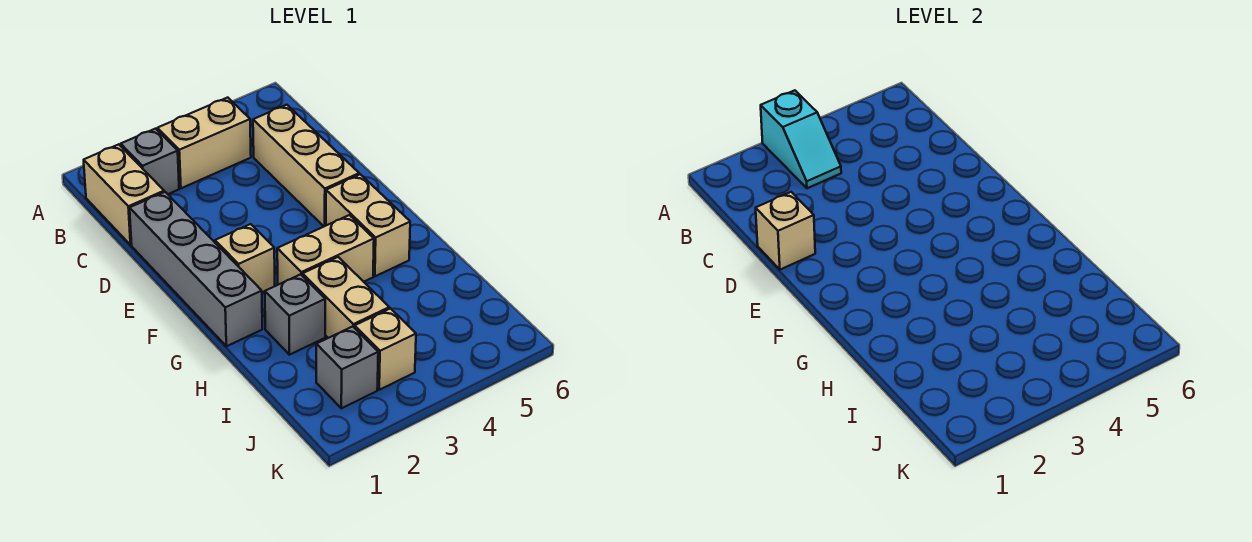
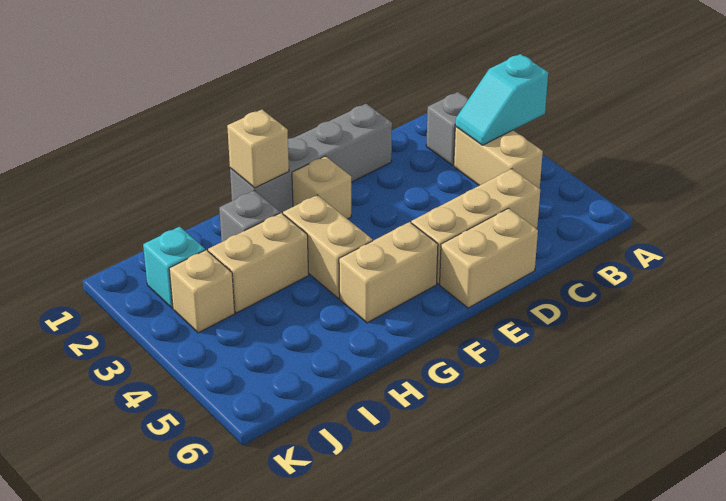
tan 1x2 brick [84,144,164,245] -> tan 1x2 brick moved to [440,208,538,308]
tan 1x1 brick [756,192,815,270] -> tan 1x1 brick moved to [227,110,289,188]
grey 1x1 brick [316,327,378,408] -> cyan 1x1 brick [143,227,205,308]

